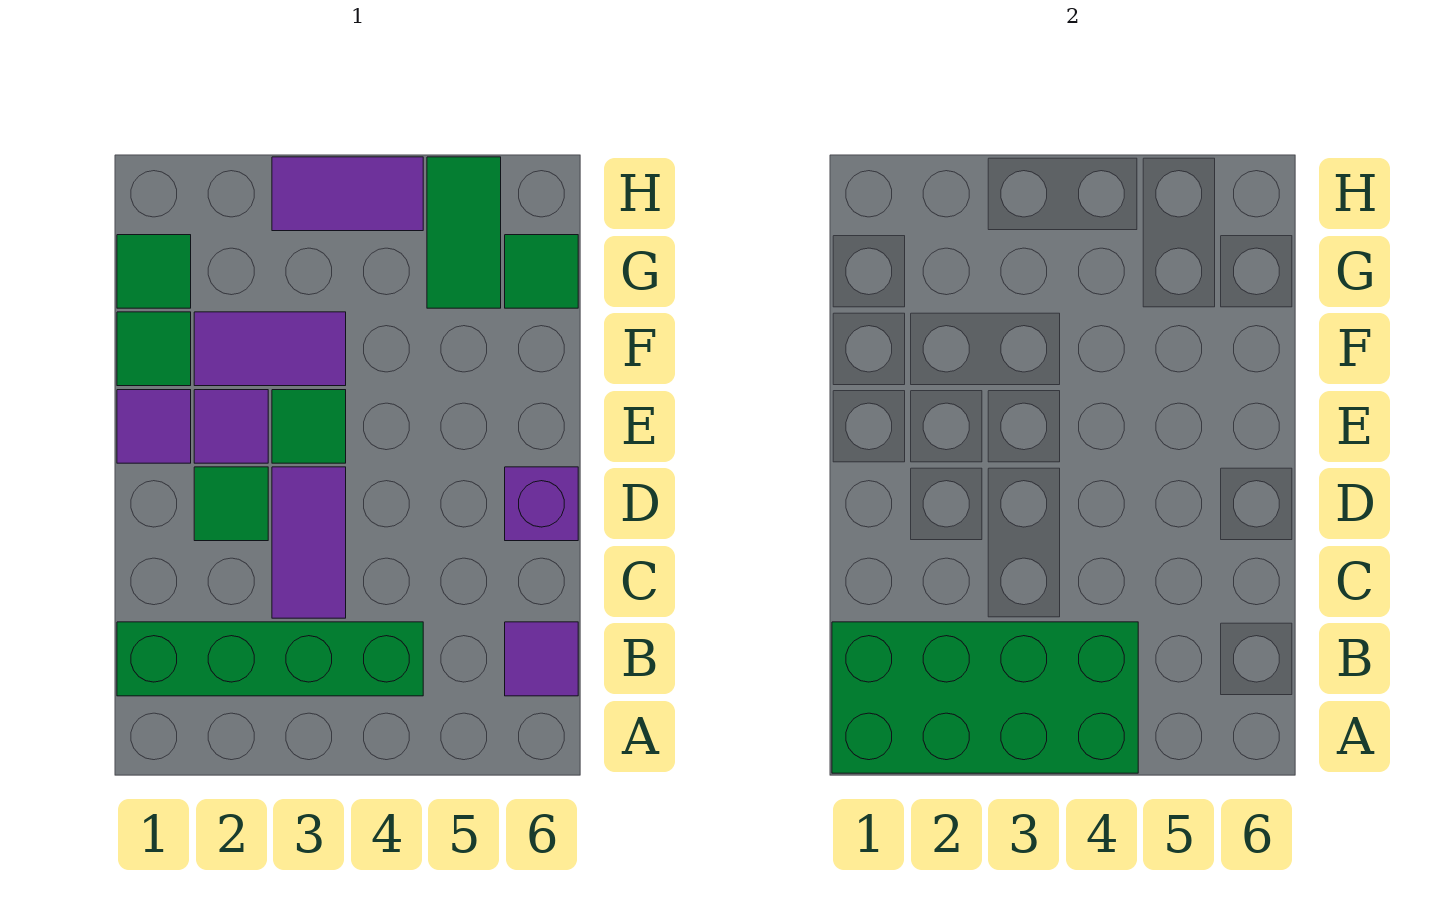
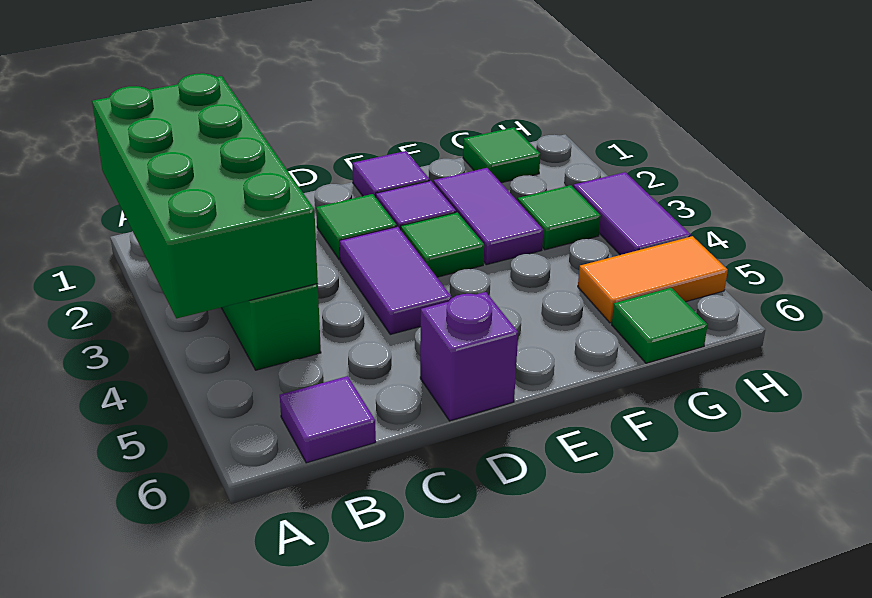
purple 1x2 tile [272,467,346,618] -> purple 1x2 tile turned to [340,227,452,334]
green 1x1 tile [117,312,191,386] -> green 1x1 tile moved to [518,185,601,250]
green 1x2 tile [427,157,501,308] -> orange 1x2 tile [578,236,728,323]

